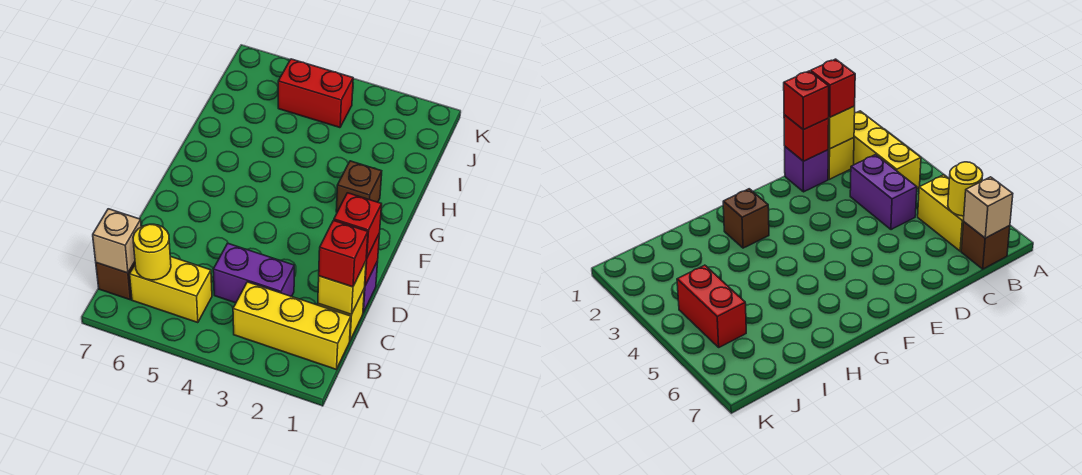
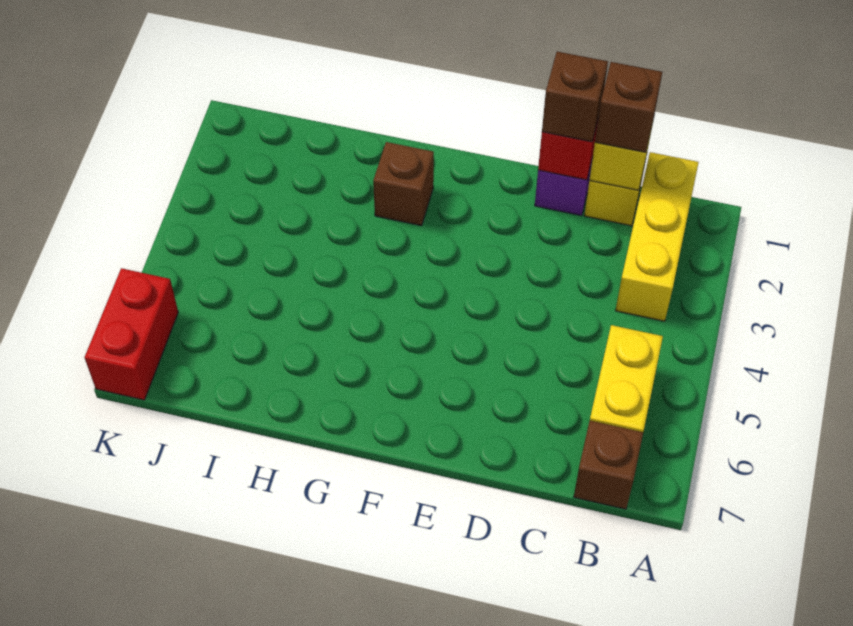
yellow 1x1 round brick [133,224,171,280] -> none
tan 1x1 brick [93,209,142,273] -> none
red 1x1 brick [319,221,368,287] -> brown 1x1 brick [595,62,662,153]
purple 1x2 brick [213,243,294,303] -> none
red 1x1 brick [334,193,382,259] -> brown 1x1 brick [542,52,608,142]
red 1x2 brick [278,59,353,128] -> red 1x2 brick moved to [84,268,178,400]

